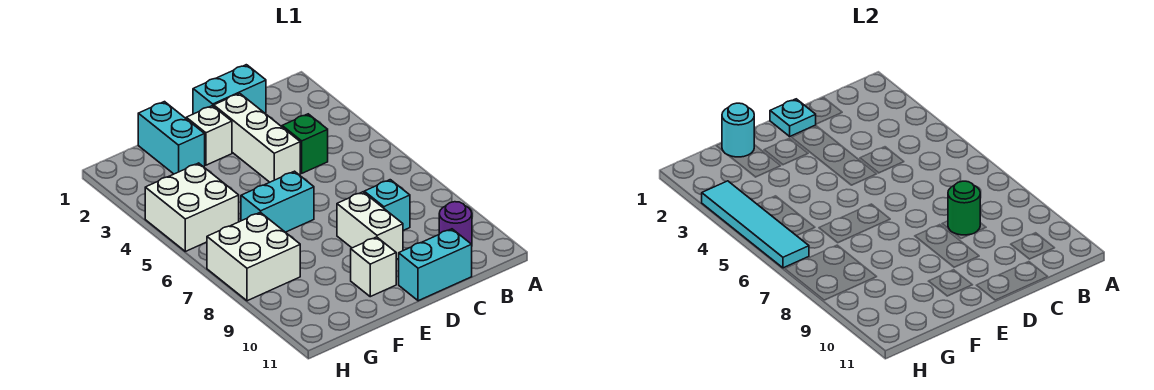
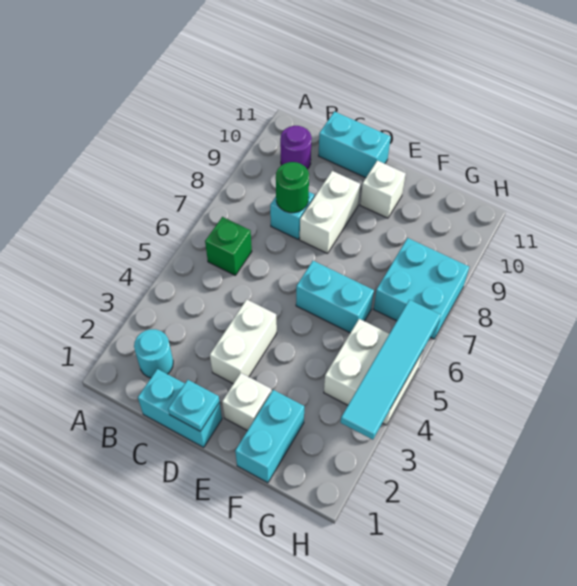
green 1x1 brick [282,114,328,173] -> green 1x1 brick moved to [205,217,252,275]
white 1x3 brick [214,93,300,182] -> white 1x2 brick [210,299,277,384]
cyan 1x1 round brick [722,103,754,157] -> cyan 1x1 round brick moved to [134,329,173,378]
white 2x2 brick [207,212,300,301] -> cyan 2x2 brick [374,238,469,339]

